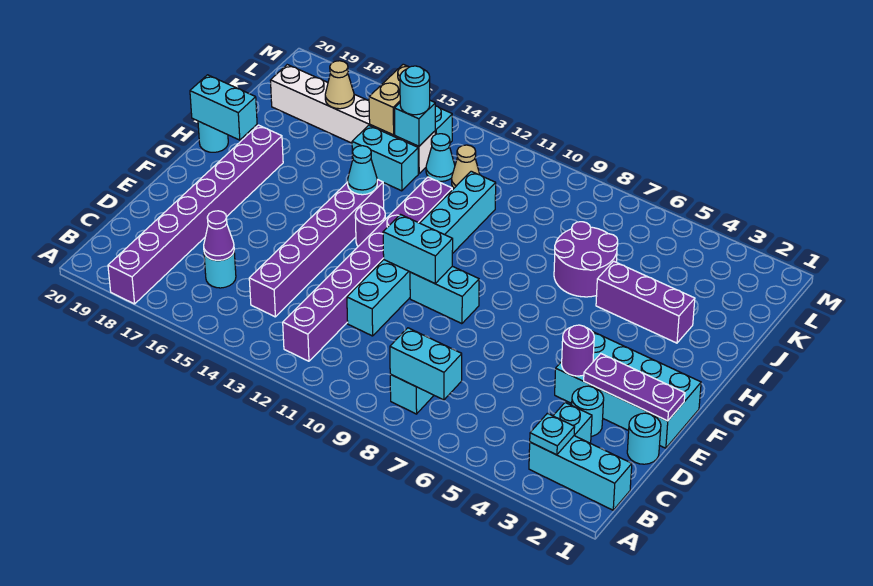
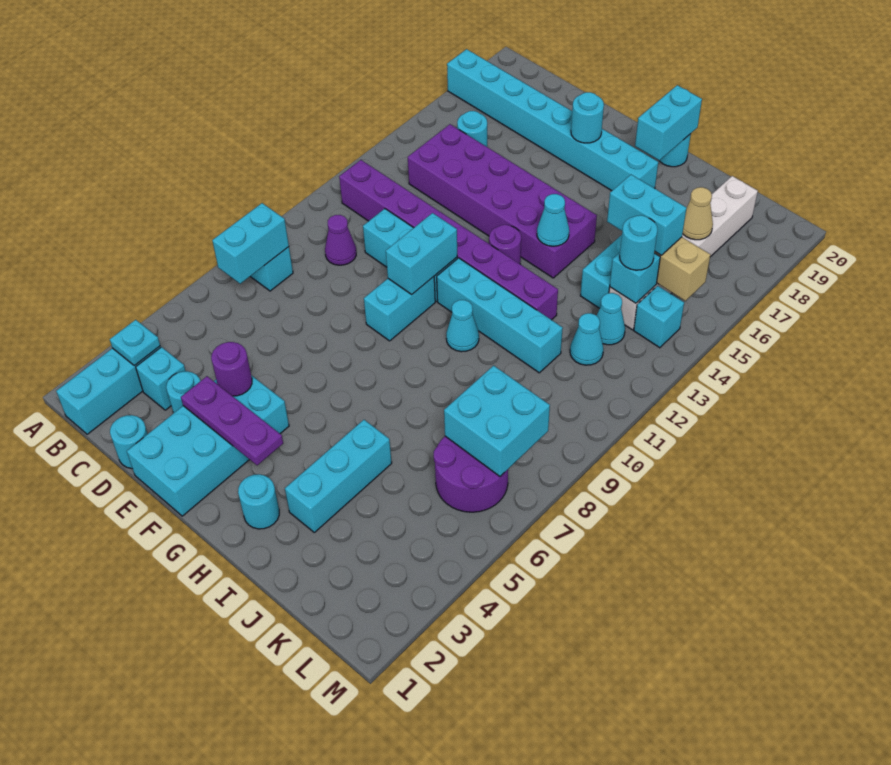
purple 1x8 brick [108,125,283,304] -> cyan 1x8 brick [447,49,658,191]
purple 1x6 brick [249,179,384,317] -> purple 2x6 brick [408,124,597,278]
purple 1x1 cone [204,211,234,260] -> purple 1x1 cone moved to [325,215,356,265]
purple 1x3 plate [584,354,685,421] -> purple 1x3 plate turned to [181,376,283,465]
none -> cyan 1x1 round brick [571,92,604,143]
none -> cyan 1x1 round brick [238,474,279,529]
none -> cyan 1x1 cone [446,300,479,352]
purple 1x3 brick [596,261,695,343] -> cyan 1x3 brick [285,420,392,532]
purple 2x2 round brick [554,222,618,297] -> purple 2x2 round brick moved to [434,436,508,512]
none -> cyan 1x2 brick [607,175,687,255]
none -> cyan 2x2 brick [444,366,550,476]
tan 1x1 cone [452,145,480,188] -> cyan 1x1 cone [570,313,603,365]

